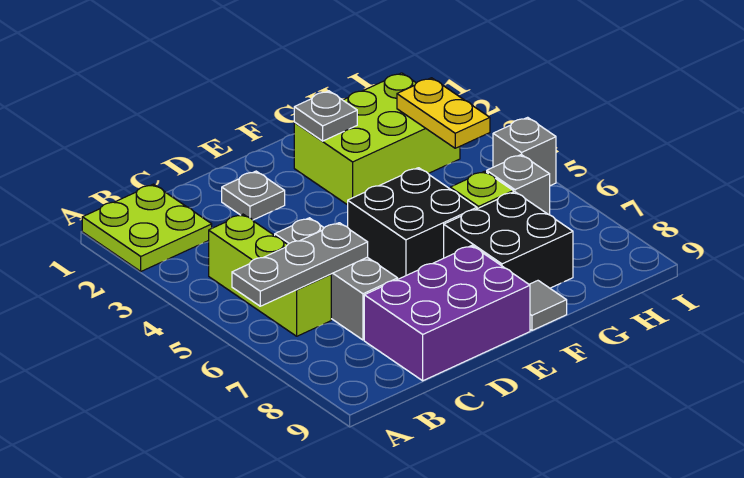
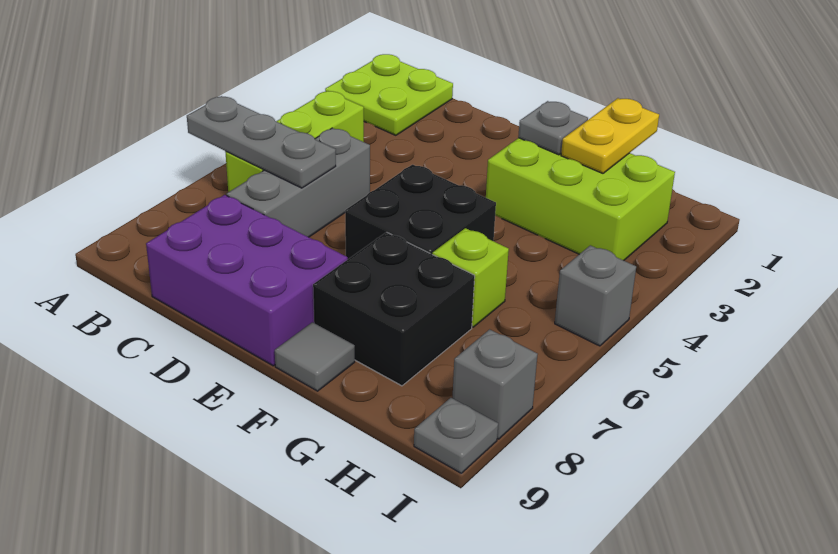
grey 1x1 plate [222,171,285,220] -> grey 1x1 plate moved to [414,398,498,473]
yellow 1x2 plate [397,78,490,148] -> yellow 1x2 plate moved to [561,98,659,173]
grey 1x1 brick [487,155,550,215] -> grey 1x1 brick moved to [453,329,538,439]

